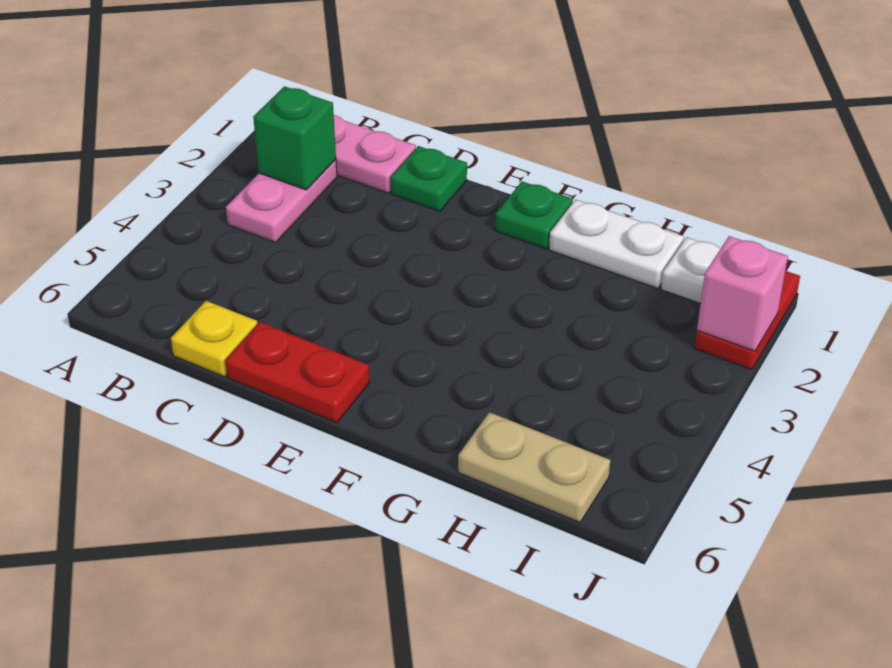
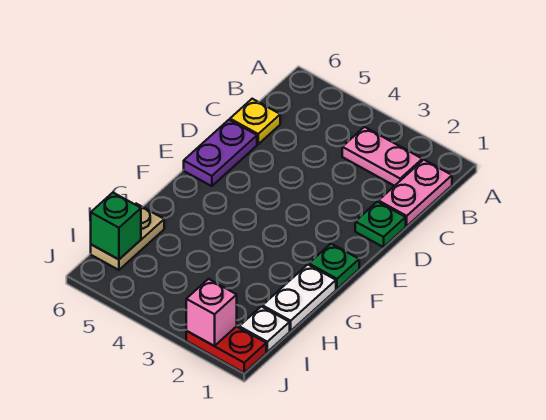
green 1x1 brick [253,86,336,190] -> green 1x1 brick moved to [91,193,141,259]
red 1x2 plate [225,322,370,423] -> purple 1x2 plate [184,120,257,186]

